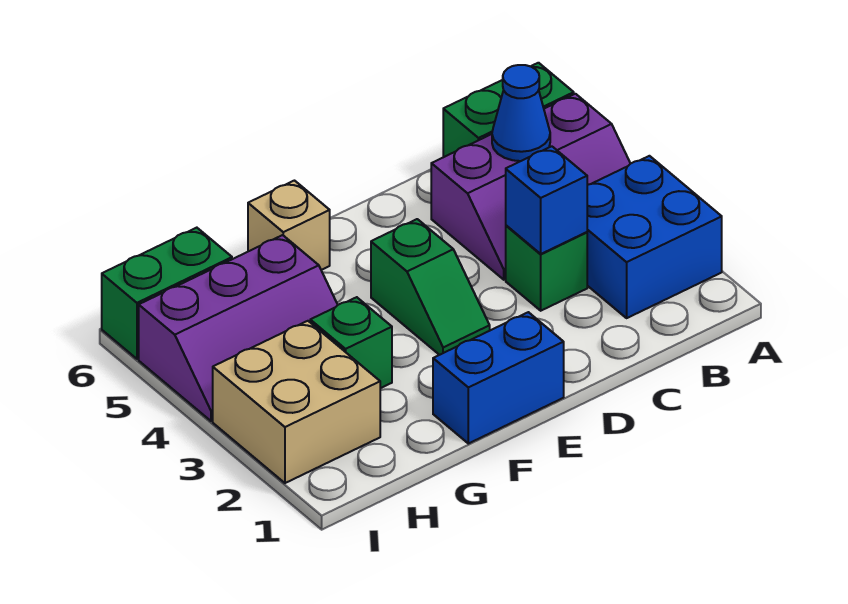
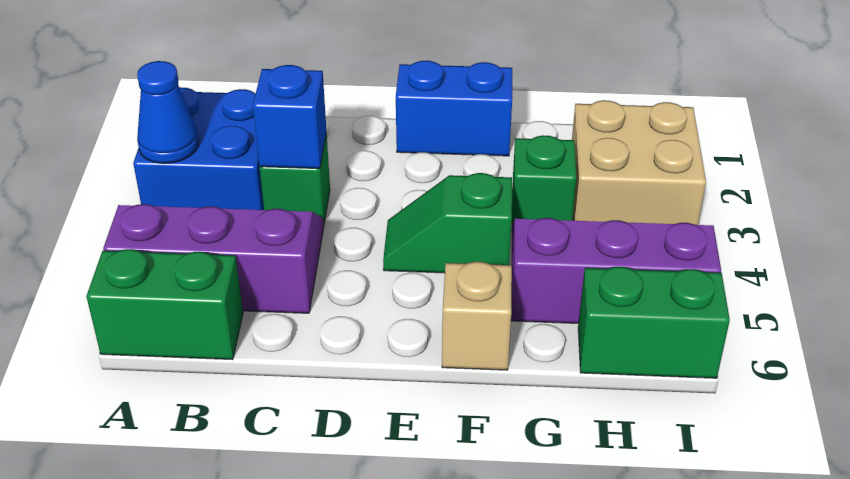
blue 1x1 cone [492,65,550,161] -> blue 1x1 cone moved to [137,61,199,163]
green 1x2 slope [371,219,490,355] -> green 1x2 slope turned to [383,173,512,273]

